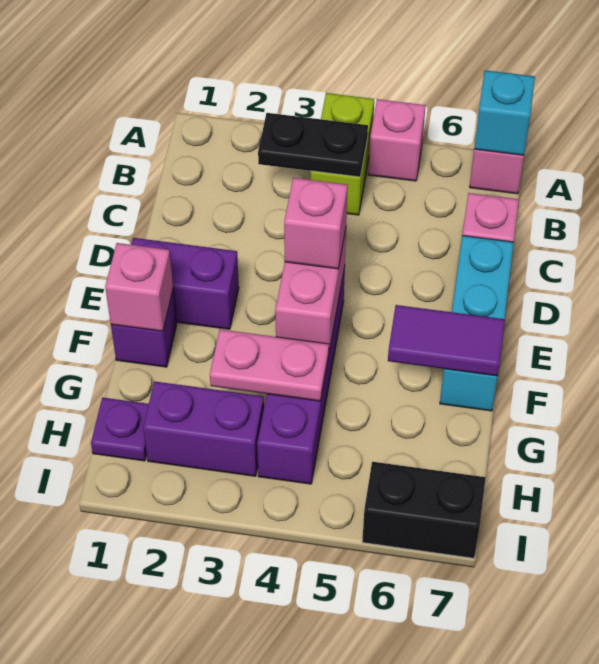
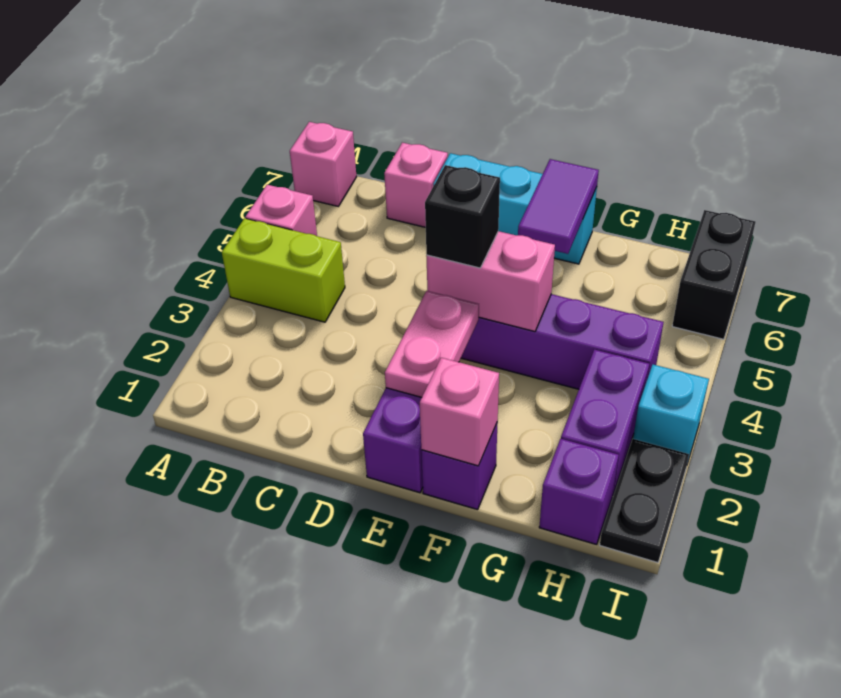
cyan 1x1 brick [474,70,535,155] -> cyan 1x1 brick moved to [633,365,709,460]
black 1x2 plate [258,113,368,177] -> black 1x2 plate moved to [600,439,689,563]
pink 1x1 brick [284,178,348,269] -> black 1x1 brick [425,165,500,268]
pink 1x2 plate [210,329,329,401] -> pink 1x2 plate moved to [385,291,479,397]
purple 1x1 plate [91,398,149,461] -> purple 1x1 brick [539,439,619,544]

